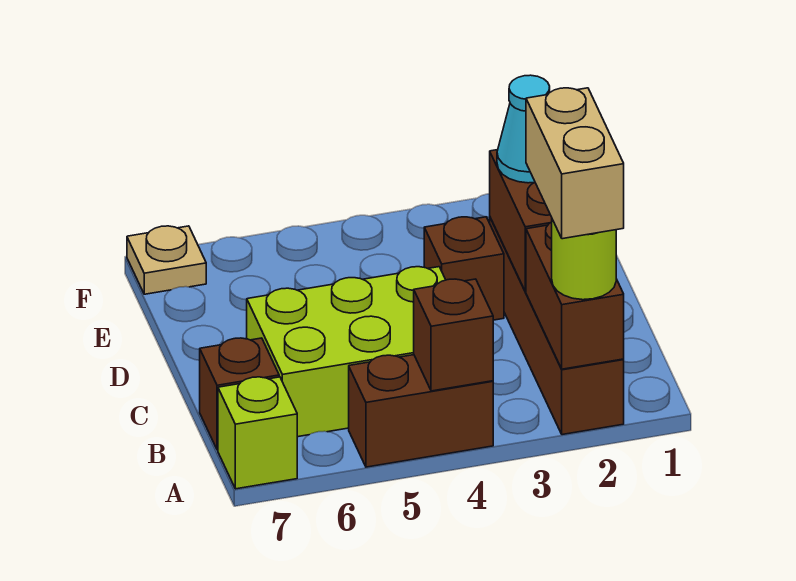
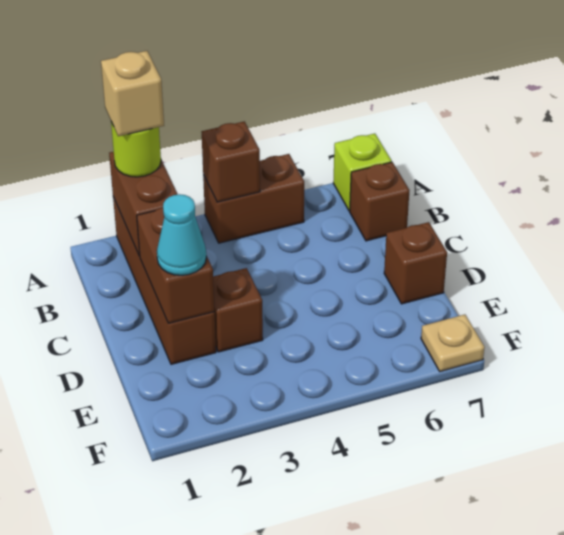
tan 1x2 brick [526,88,624,239] -> tan 1x1 brick [101,51,164,136]
lime 2x3 brick [247,267,446,437] -> none
none -> brown 1x1 brick [384,222,447,304]

